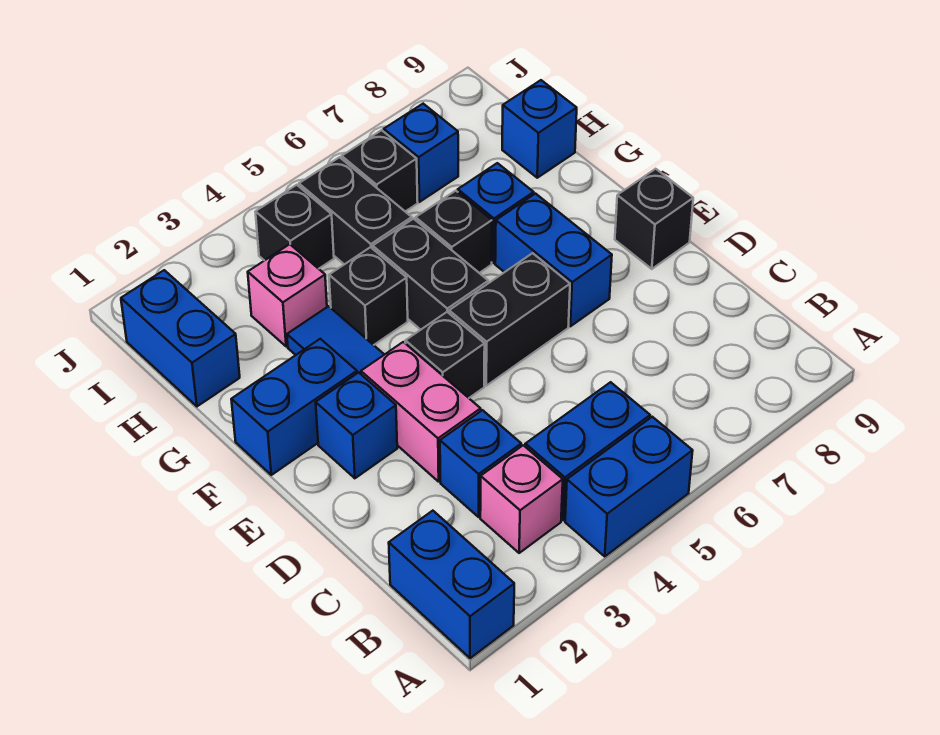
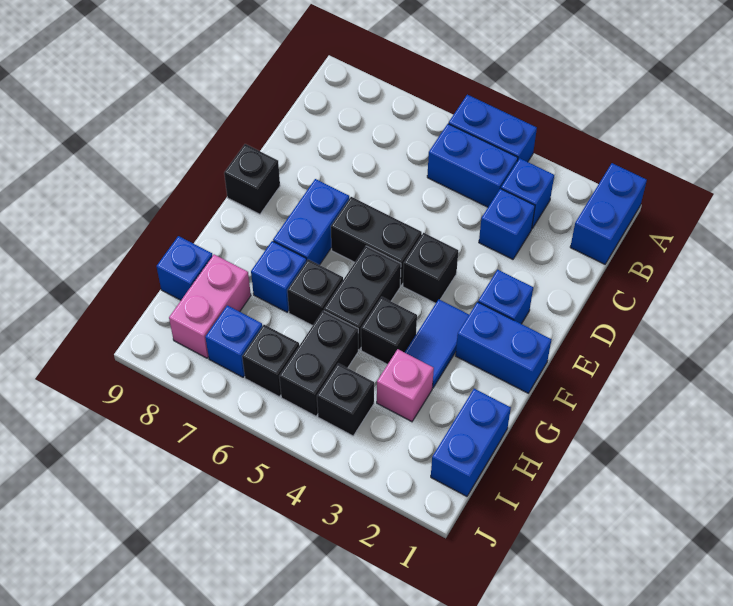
pink 1x1 brick [480,445,563,553] -> blue 1x1 brick [501,159,554,228]
pink 1x2 brick [361,342,481,482] -> pink 1x2 brick moved to [169,254,251,358]

